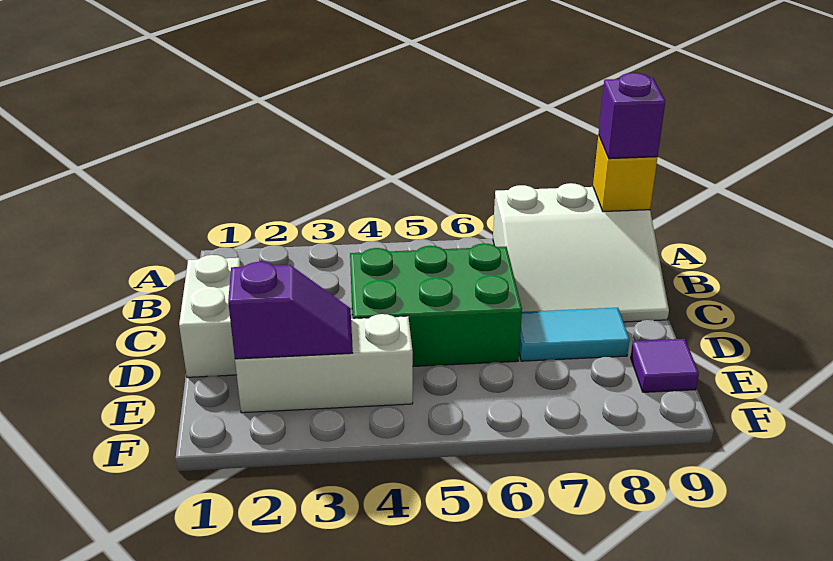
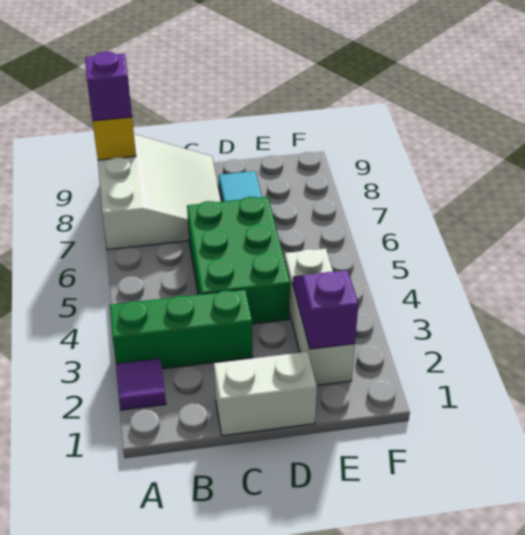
none -> green 1x3 brick [110,289,253,369]
purple 1x1 tile [631,339,699,392] -> purple 1x1 tile moved to [116,359,166,410]

